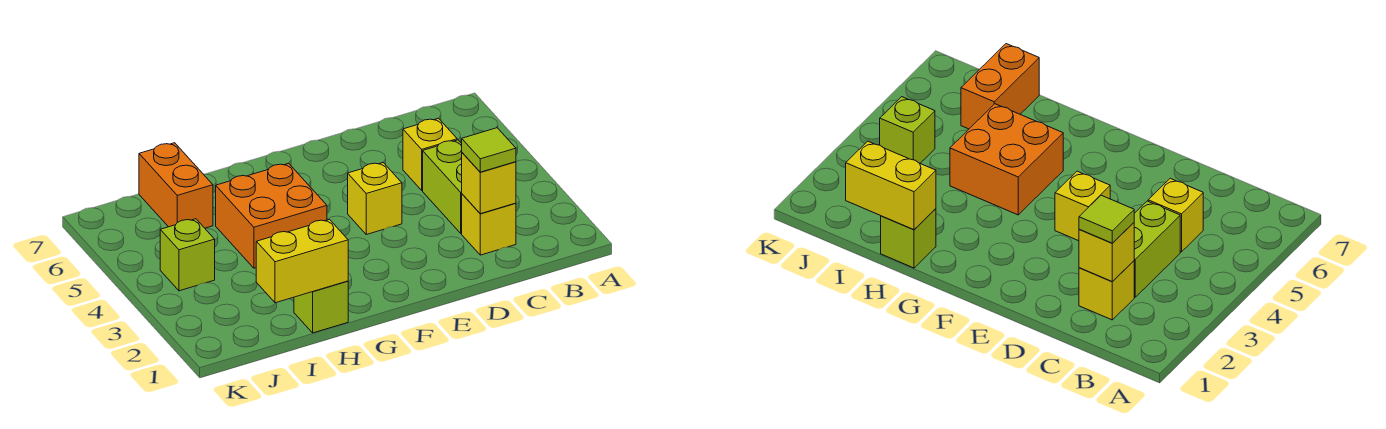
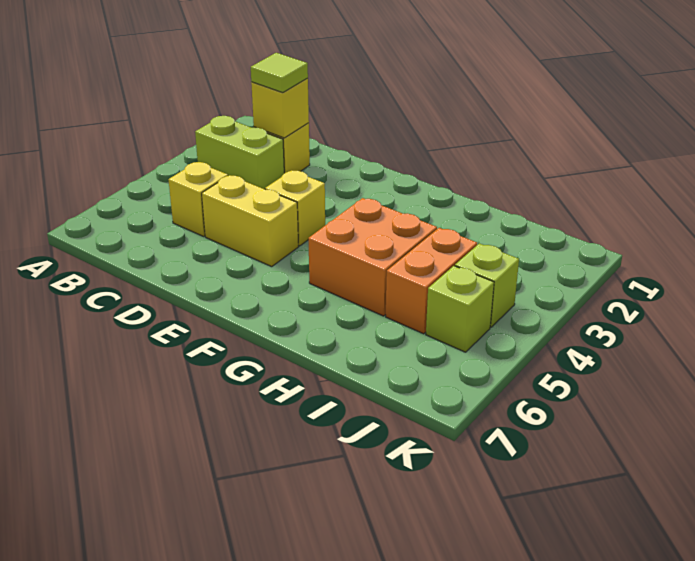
lime 1x2 brick [423,140,462,233] -> lime 1x2 brick turned to [195,116,284,189]
lime 1x1 brick [294,281,348,333] -> lime 1x1 brick moved to [426,266,494,352]
yellow 1x2 brick [256,219,348,303] -> yellow 1x2 brick moved to [202,175,299,267]
orange 1x2 brick [139,143,213,228] -> orange 1x2 brick moved to [386,228,477,334]

